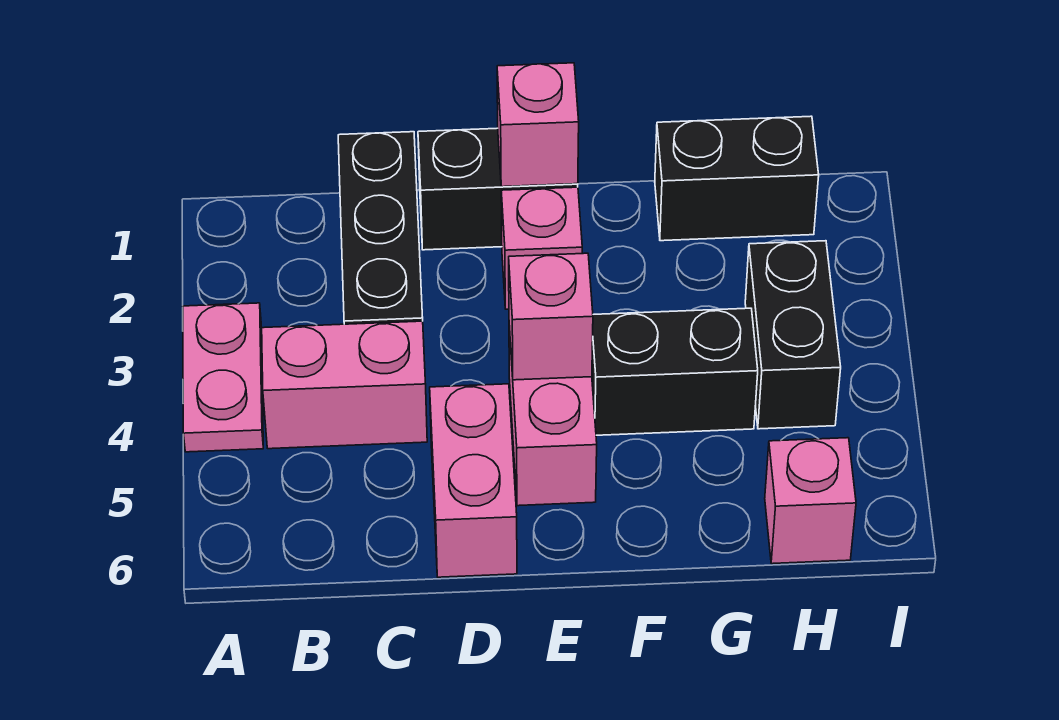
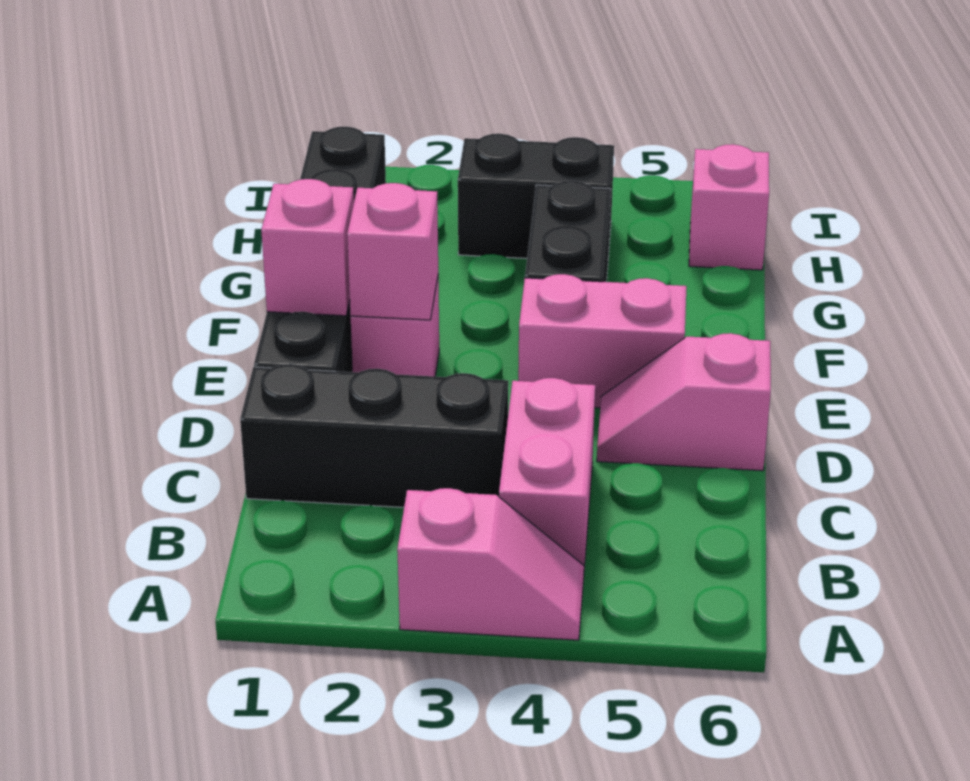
pink 1x2 plate [183,303,263,452] -> pink 1x2 slope [397,488,584,640]
pink 1x2 brick [430,384,517,577] -> pink 1x2 slope [597,333,771,471]
pink 1x1 brick [509,253,593,380] -> pink 1x1 brick moved to [347,183,438,320]

